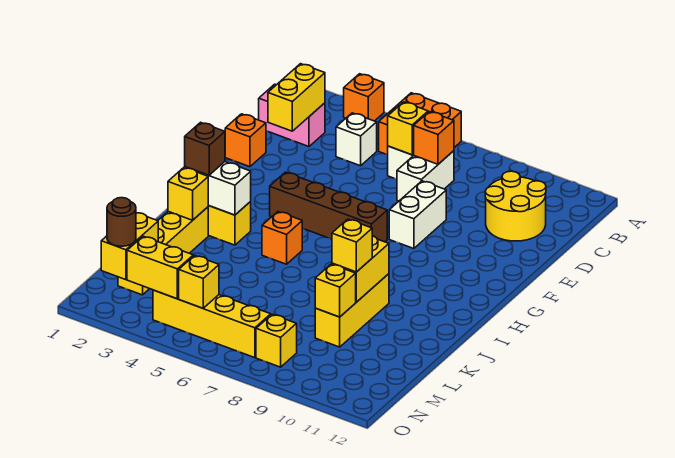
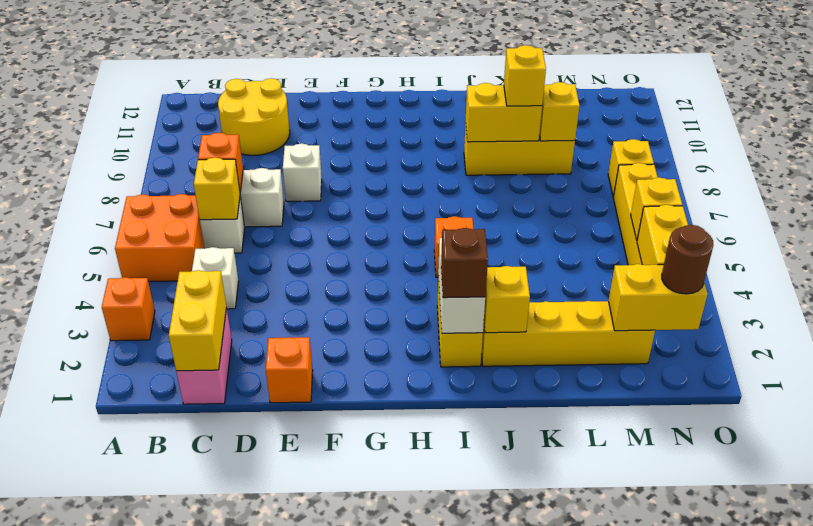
yellow 1x2 brick [268,64,325,131] -> yellow 1x2 brick turned to [169,270,226,371]
white 1x2 brick [389,181,446,249] -> white 1x1 brick [283,143,322,201]
brown 1x4 brick [270,172,387,242] -> none

